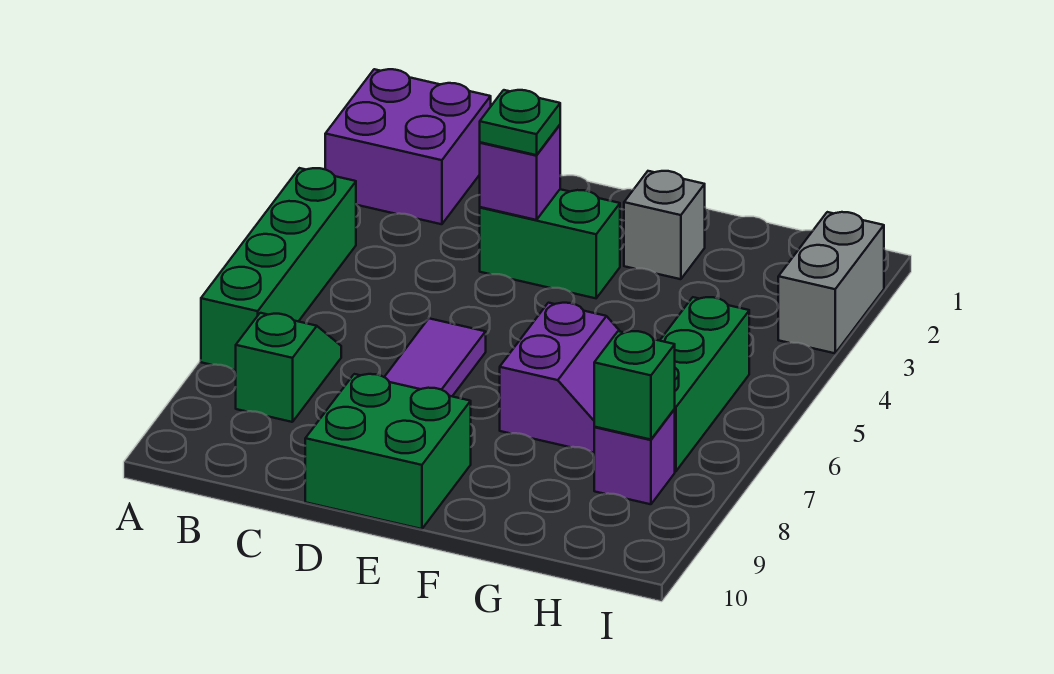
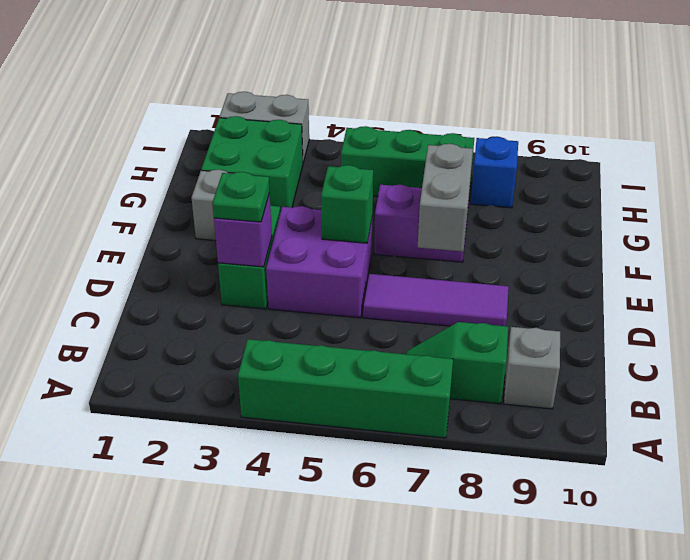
purple 2x2 brick [325,69,491,224] -> purple 2x2 brick moved to [266,206,372,318]
none -> grey 1x1 brick [504,327,560,409]
green 2x2 brick [305,374,471,529] -> green 2x2 brick moved to [201,116,303,213]
none -> grey 1x2 brick [418,144,473,252]
purple 1x1 brick [594,409,675,504] -> blue 1x1 brick [471,137,518,208]
green 1x1 brick [594,331,675,440] -> green 1x1 brick moved to [321,165,373,243]

